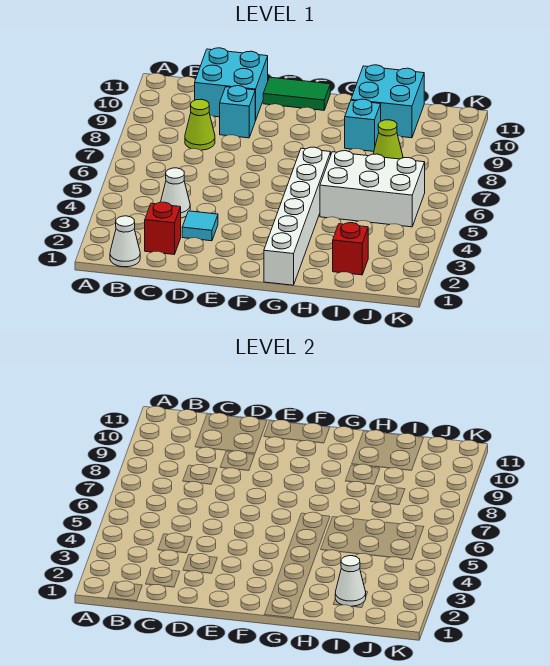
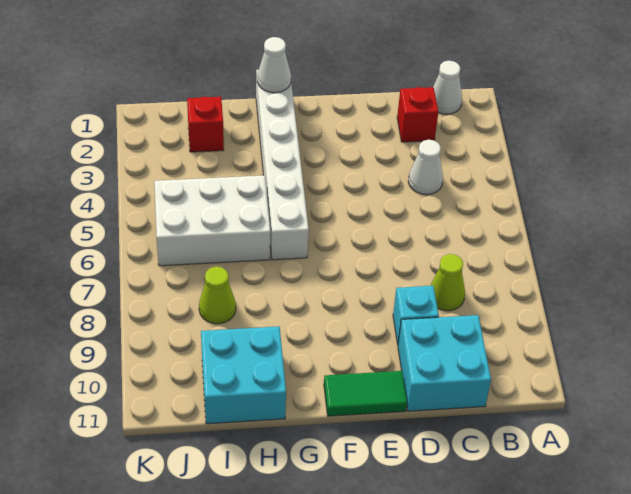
cyan 1x1 tile [182,211,218,241] -> none
cyan 1x1 brick [345,99,381,152] -> none
white 1x1 cone [335,556,366,607] -> white 1x1 cone moved to [257,37,291,93]

